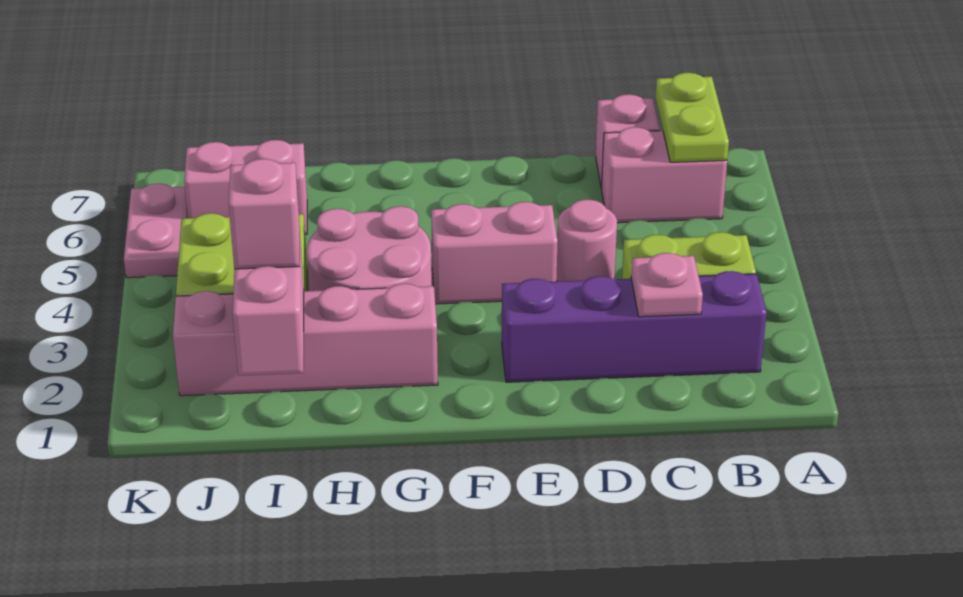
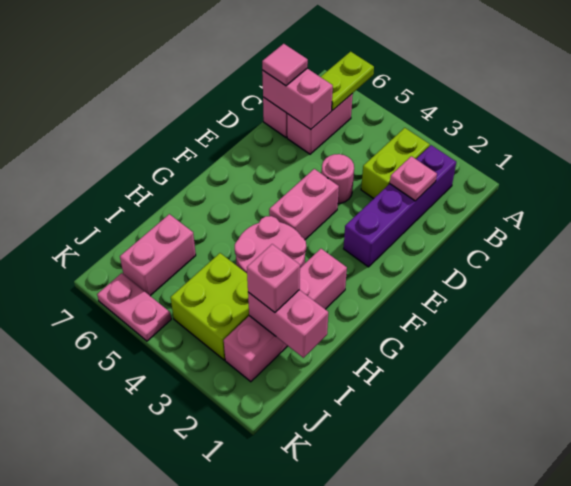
lime 1x2 plate [656,73,729,162] -> lime 1x2 plate turned to [321,52,374,110]
none -> pink 1x2 brick [262,69,333,129]
none -> pink 1x1 tile [262,44,308,86]

